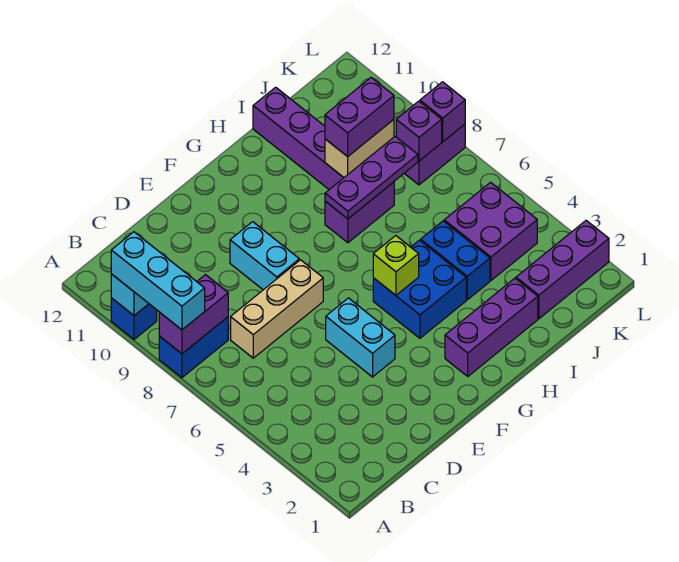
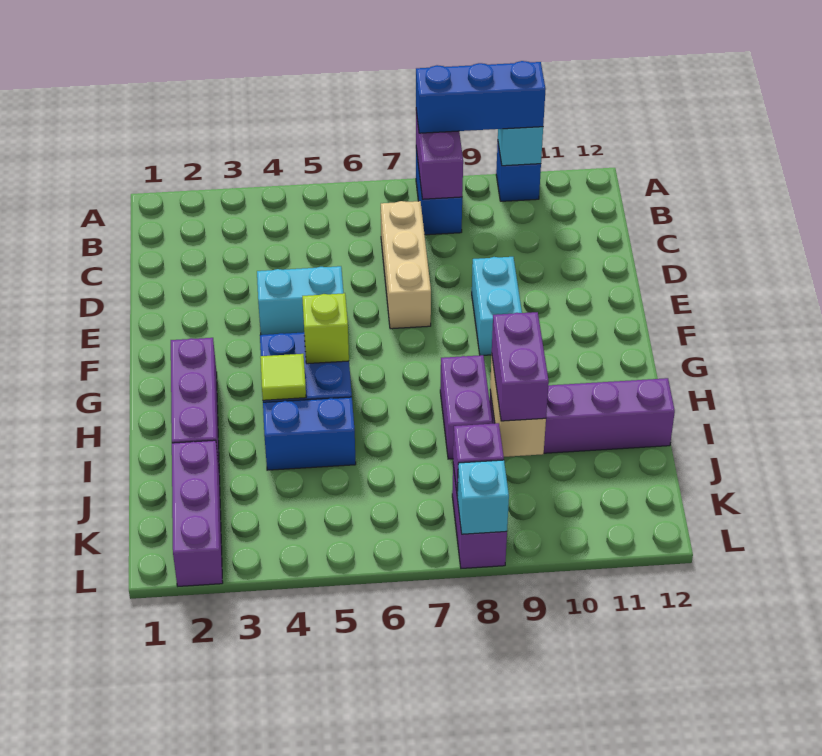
cyan 1x3 brick [111,232,205,330] -> blue 1x3 brick [416,61,546,133]
cyan 1x2 brick [230,222,299,290] -> cyan 1x2 brick turned to [472,257,522,355]
none -> lime 1x1 tile [260,354,306,400]
purple 1x3 plate [325,137,418,219] -> none
purple 2x2 brick [444,182,537,280] -> none
purple 1x1 brick [420,82,465,142] -> cyan 1x1 brick [457,460,509,534]

